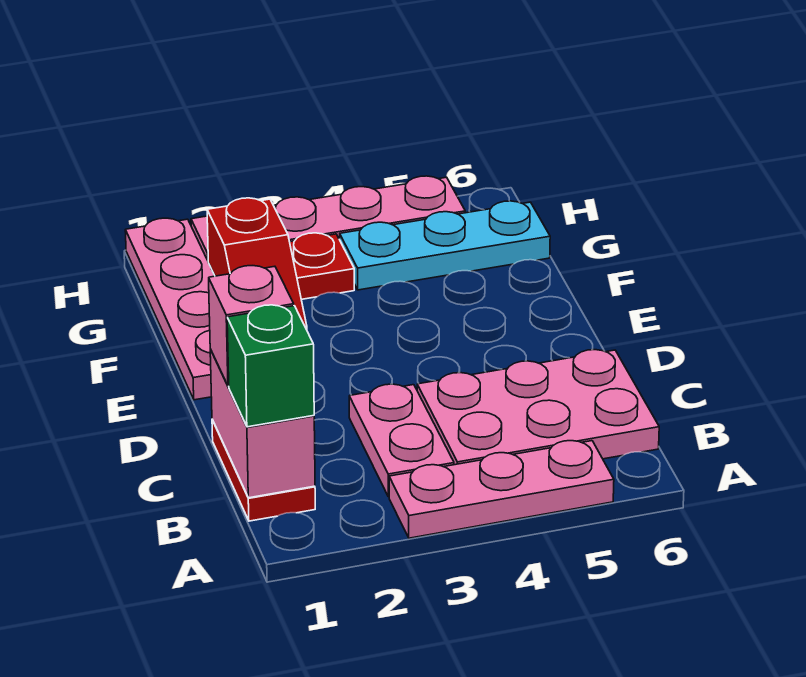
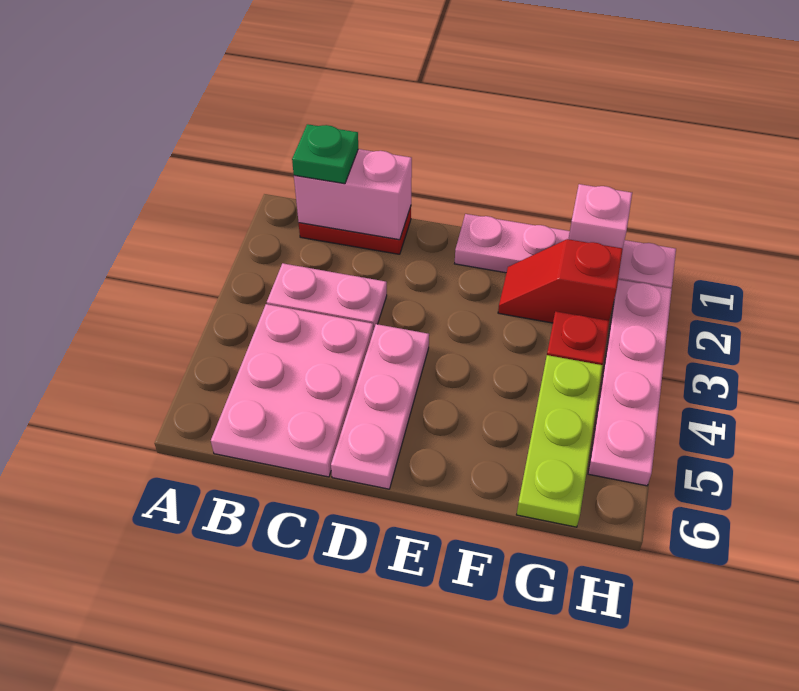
pink 1x3 plate [389,441,614,538] -> pink 1x3 plate moved to [331,324,429,489]
green 1x1 brick [227,305,314,427] -> green 1x1 plate [292,124,358,184]
pink 1x1 brick [209,266,294,386] -> pink 1x1 brick moved to [569,184,632,248]
cyan 1x3 plate [340,201,550,290] -> lime 1x3 plate [517,355,603,527]

